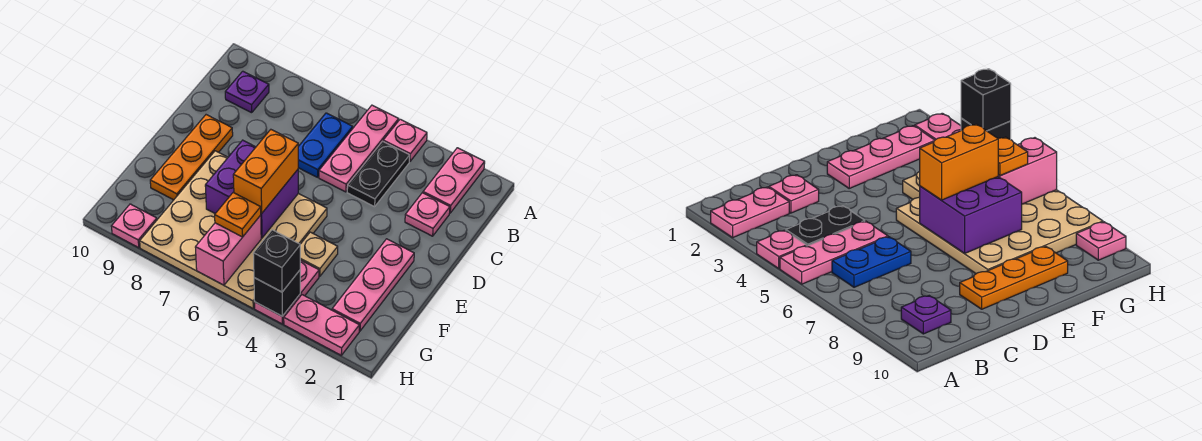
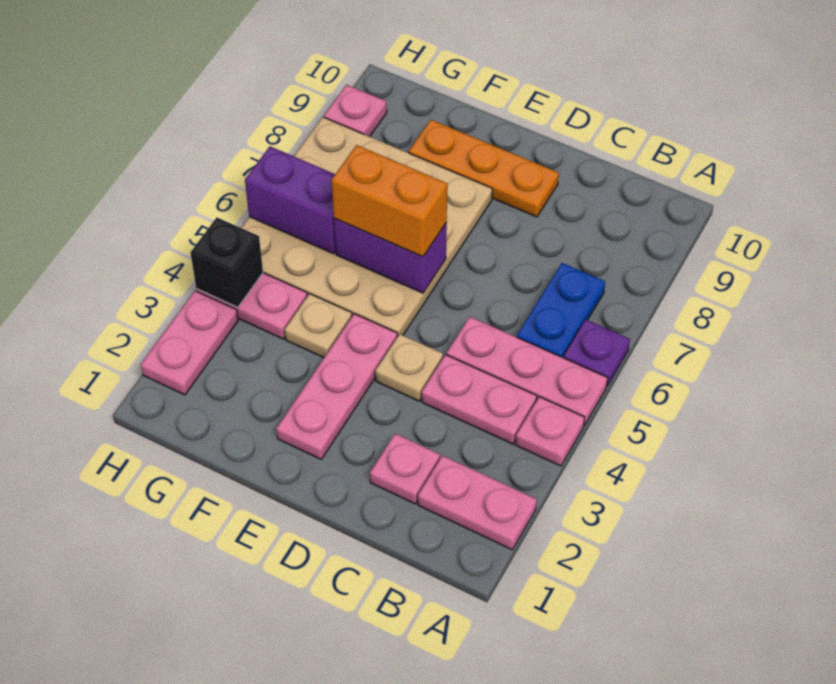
black 1x2 plate [347,141,410,207] -> pink 1x2 plate [422,355,537,444]
blue 1x2 plate [298,113,353,177] -> blue 1x2 plate turned to [517,263,605,357]
purple 1x1 plate [225,71,269,113] -> purple 1x1 plate moved to [563,320,630,386]
none -> tan 1x1 plate [375,334,443,401]
pink 1x3 plate [332,239,414,331] -> pink 1x3 plate turned to [276,314,397,459]
purple 2x2 brick [205,140,298,238] -> purple 1x2 brick [334,218,447,293]
pink 1x2 brick [195,215,261,285] -> purple 1x2 brick [245,146,336,254]
orange 1x1 plate [215,193,261,237] -> none
black 1x1 brick [253,230,300,292] -> none

